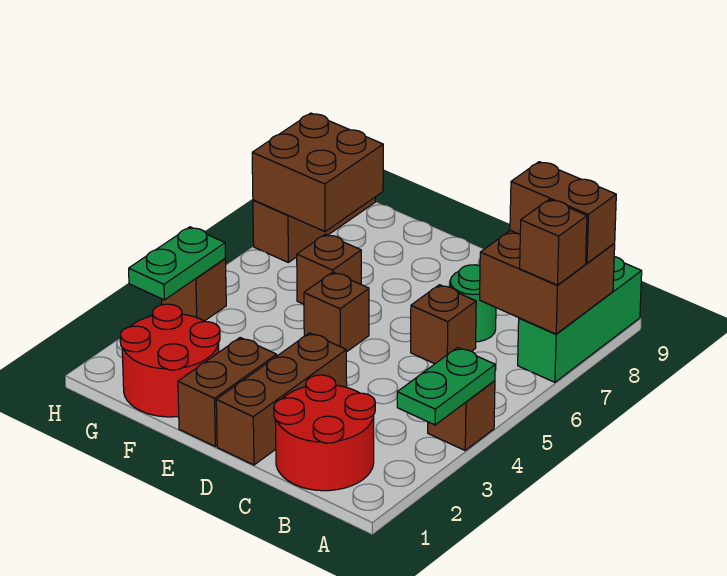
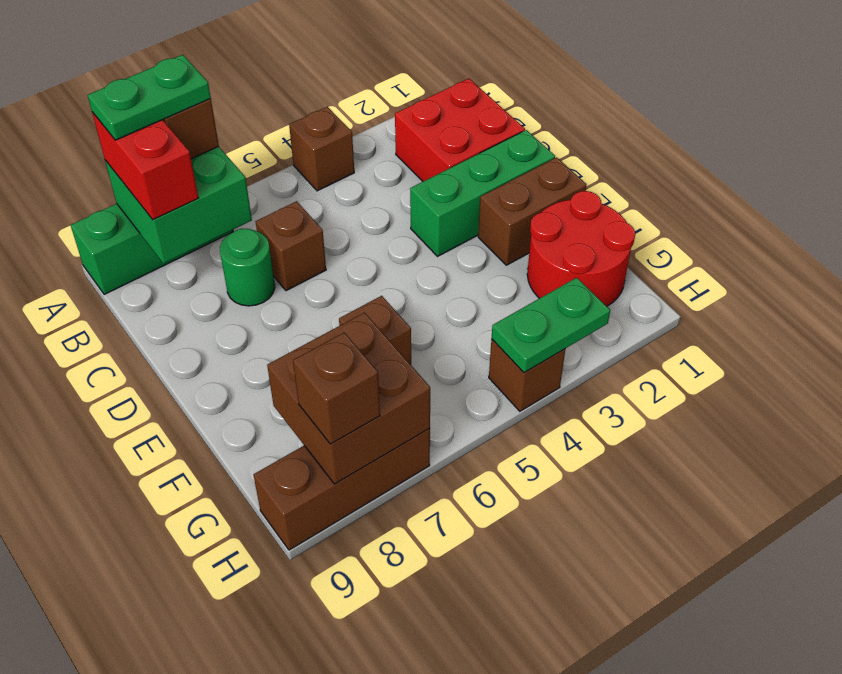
green 1x2 plate [397,348,495,425] -> green 1x2 plate moved to [88,55,211,140]
brown 2x2 brick [480,230,615,334] -> green 2x2 brick [105,147,252,263]
brown 1x2 brick [510,162,616,263] -> red 1x2 brick [92,112,198,220]
red 2x2 round brick [274,375,375,491] -> red 2x2 brick [395,79,525,181]
brown 1x3 brick [216,333,347,465] -> green 1x3 brick [410,130,555,257]
brown 1x1 brick [304,272,369,352] -> brown 1x1 brick moved to [293,333,380,444]

